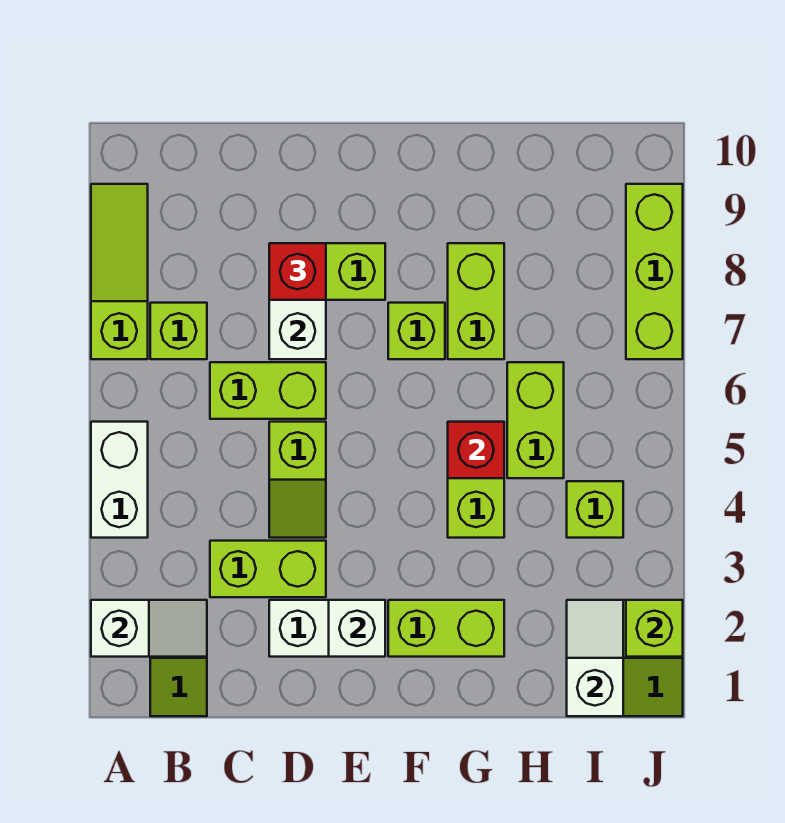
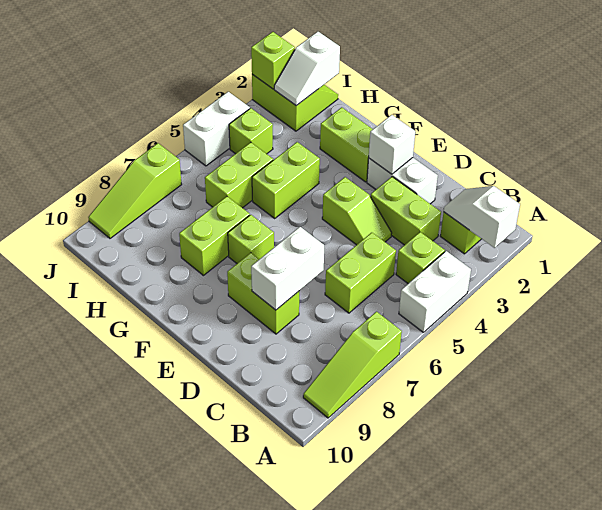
lime 1x1 brick [150,303,207,359] -> lime 1x1 brick moved to [396,232,445,283]
lime 1x2 brick [210,362,326,419] -> lime 1x2 brick turned to [325,233,396,313]
lime 1x2 slope [269,422,326,538] -> lime 1x2 slope turned to [322,177,392,245]
red 1x1 brick [269,243,326,300] -> none
red 1x1 brick [448,422,504,478] -> none
none -> white 1x2 brick [183,92,250,166]
lime 1x3 brick [626,184,683,359] -> lime 1x3 slope [88,143,182,238]

